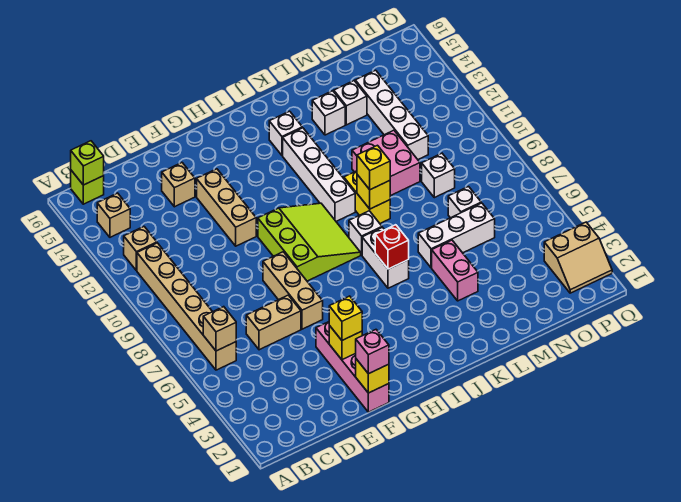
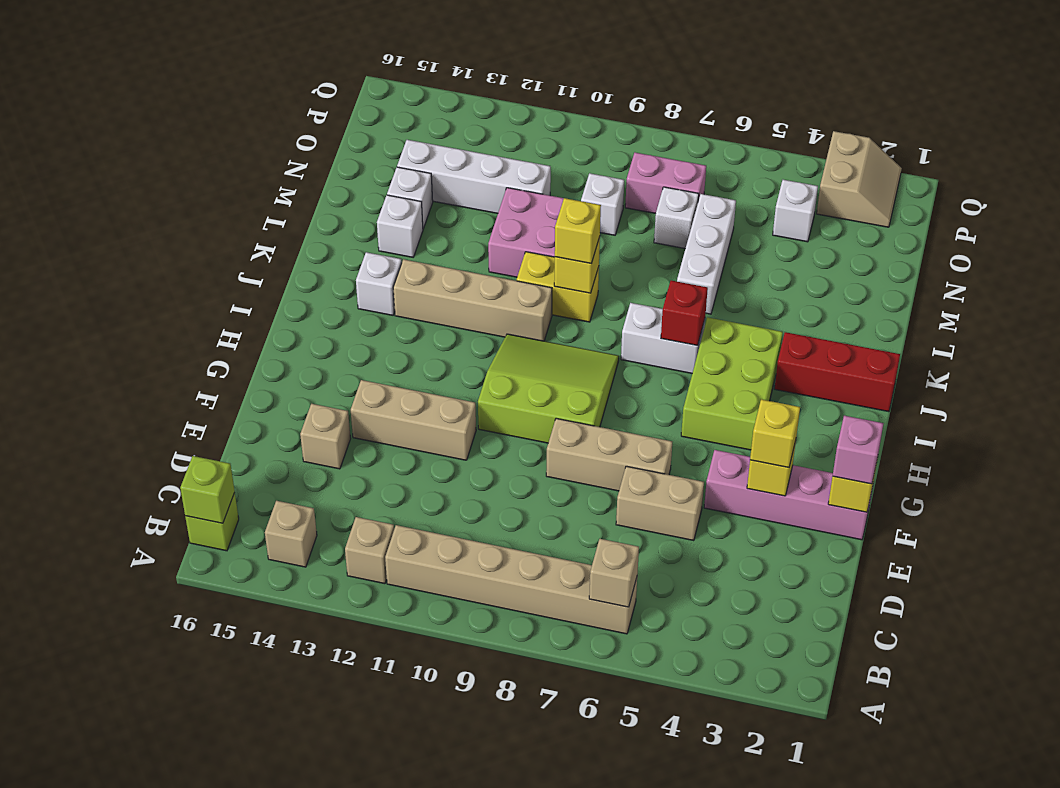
tan 1x2 brick [246,295,301,350] -> tan 1x2 brick turned to [616,466,704,541]
none -> lime 2x3 brick [681,317,783,450]
none -> red 1x3 brick [775,332,900,412]
white 1x1 brick [349,211,382,255] -> white 1x1 brick moved to [773,180,818,242]
white 1x4 brick [283,128,355,221] -> tan 1x4 brick [393,259,552,341]
pink 1x2 brick [432,240,478,301] -> pink 1x2 brick moved to [625,153,706,214]

